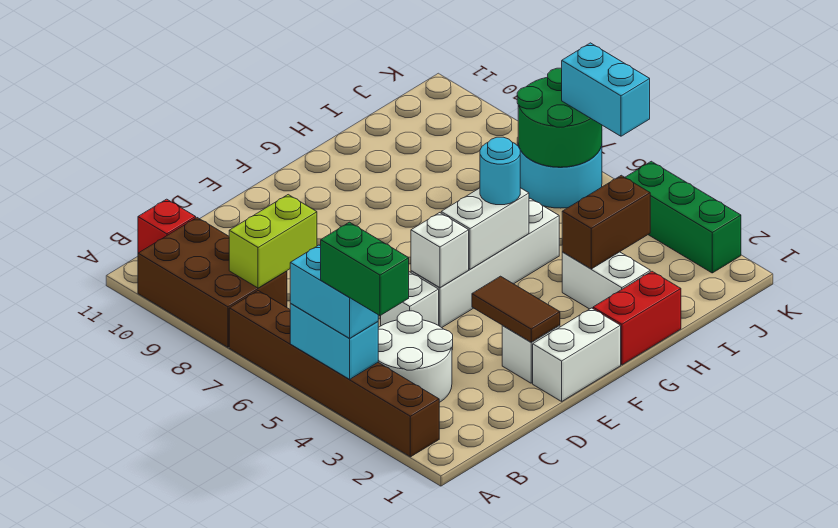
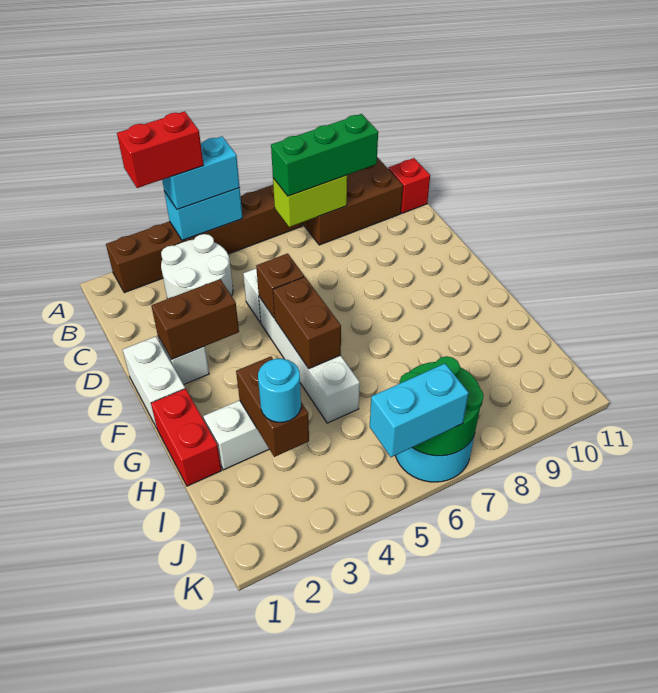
green 1x2 brick [321,222,409,316] -> red 1x2 brick [117,111,203,188]
lime 1x2 brick [229,195,317,288] -> lime 1x2 brick turned to [273,175,347,227]
brown 1x2 tile [472,276,560,342] -> brown 1x2 brick [151,279,239,359]
white 1x1 brick [411,213,469,288] -> brown 1x1 brick [256,253,304,318]
white 1x2 brick [441,188,529,269] -> brown 1x2 brick [273,277,341,368]
cyan 1x1 round brick [480,137,520,205] -> cyan 1x1 round brick moved to [258,359,301,422]
green 1x3 brick [625,161,741,273] -> green 1x3 brick moved to [271,114,378,196]

